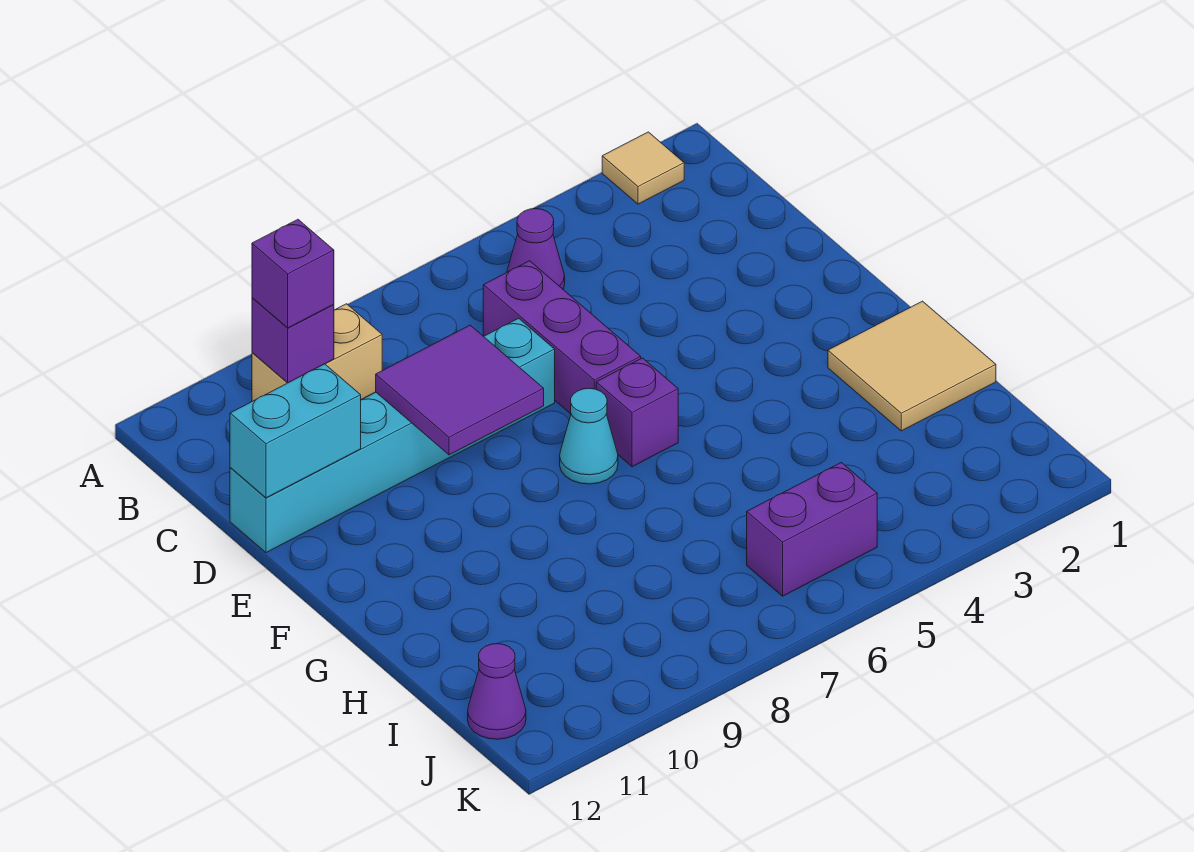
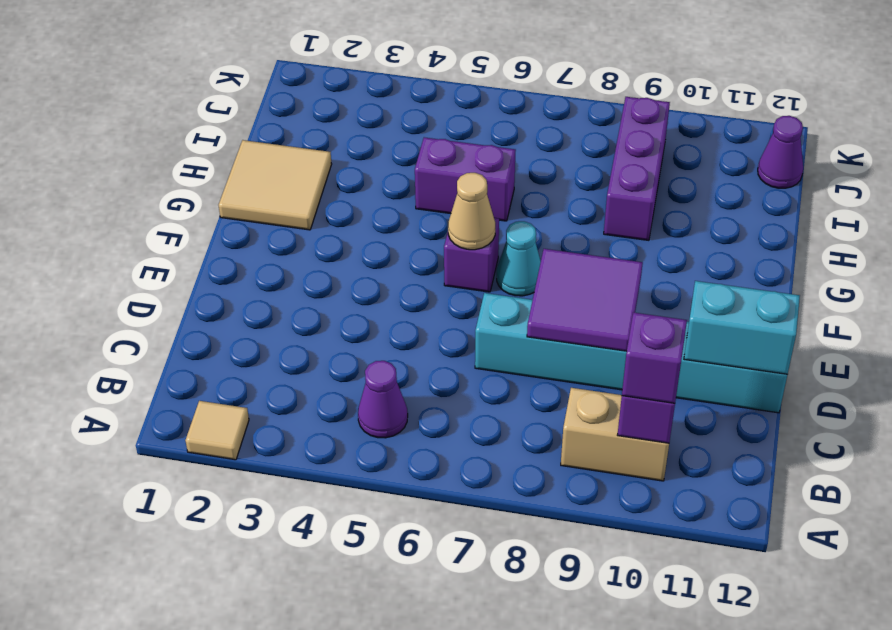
purple 1x3 brick [483,261,641,414] -> purple 1x3 brick moved to [604,97,670,240]
none -> tan 1x1 cone [448,173,495,250]
purple 1x2 brick [747,462,877,596] -> purple 1x2 brick moved to [415,137,516,221]

